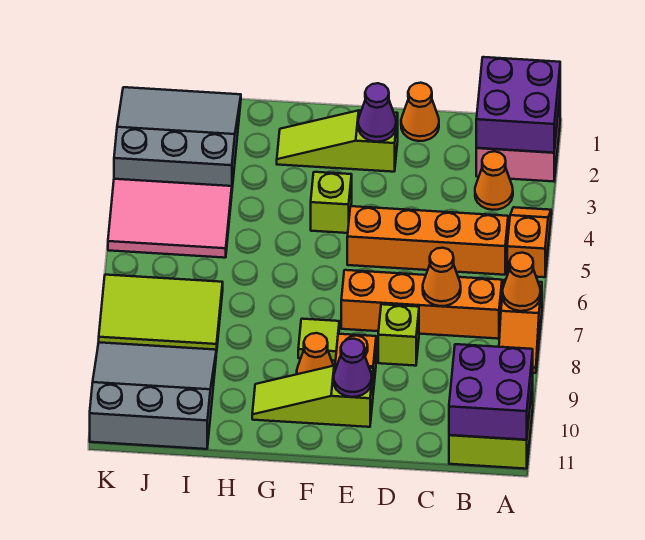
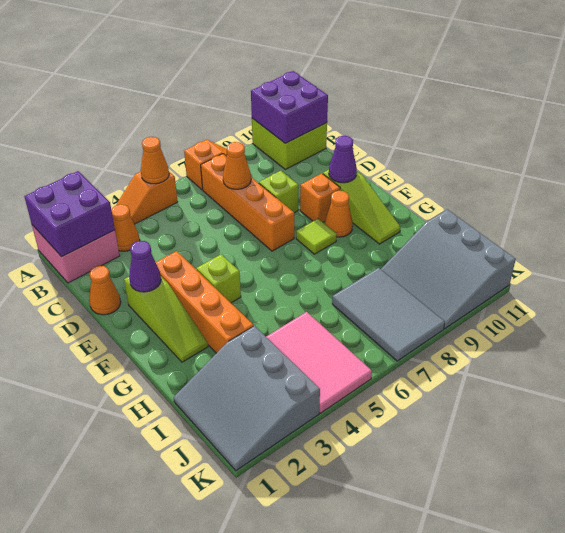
orange 1x1 cone [503,253,541,311] -> orange 1x1 cone moved to [141,137,169,184]
orange 1x4 brick [347,206,508,275] -> orange 1x4 brick moved to [156,251,253,353]
lime 2x3 tile [99,275,223,353] -> grey 2x3 tile [332,268,445,361]

